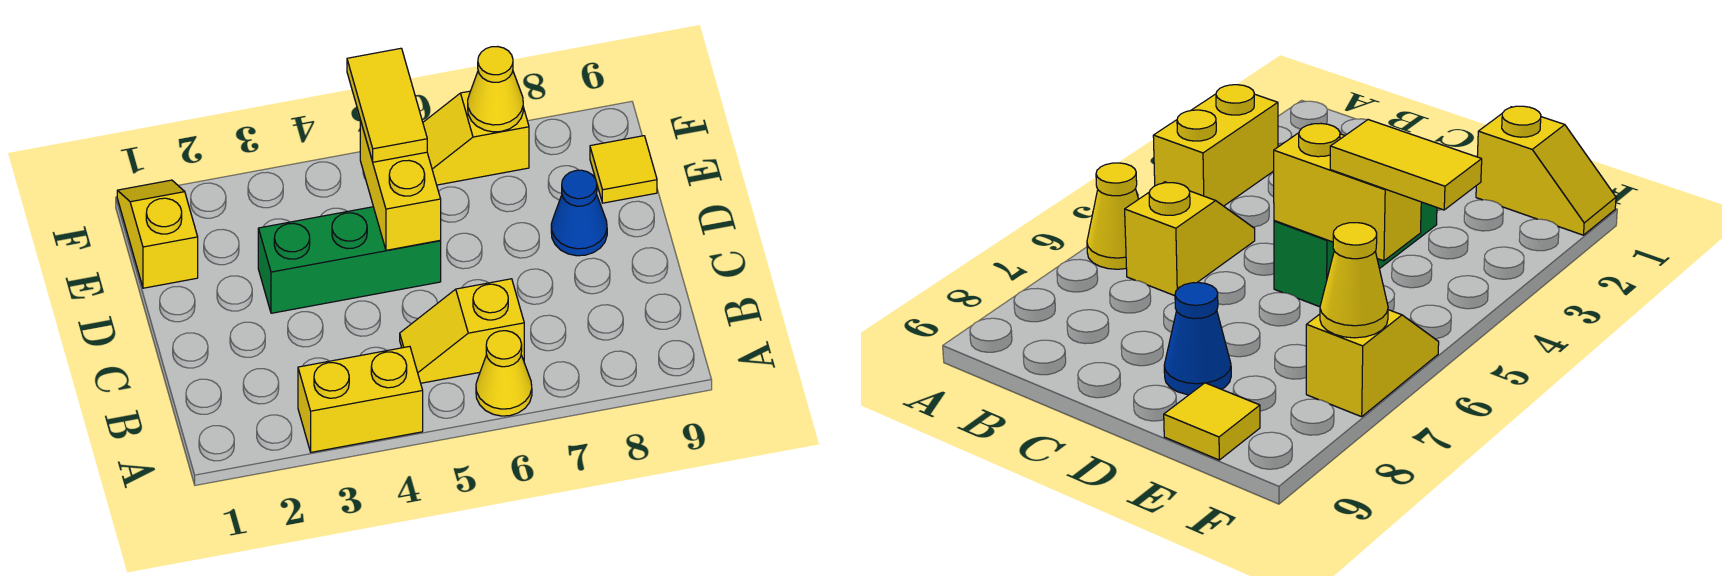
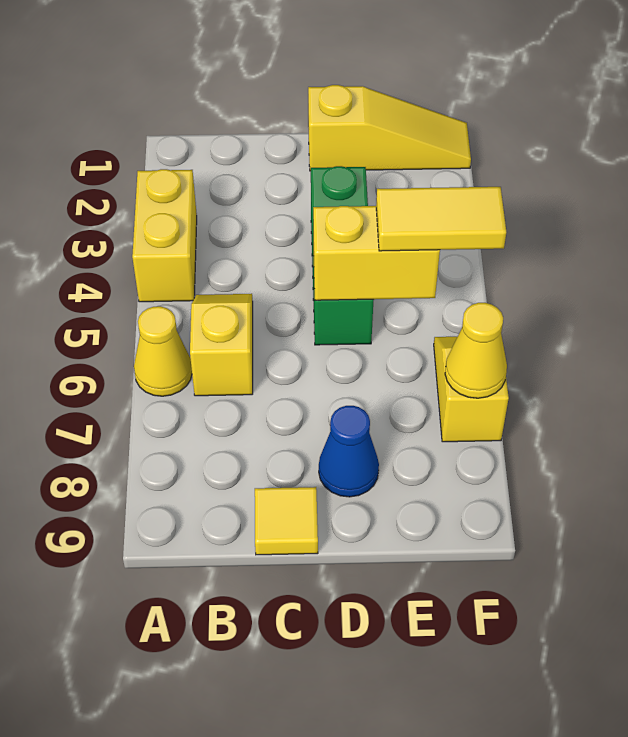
yellow 1x2 slope [117,180,198,288] -> yellow 1x3 slope [308,85,471,171]
yellow 1x1 tile [590,136,657,203] -> yellow 1x1 tile moved to [255,487,318,555]

